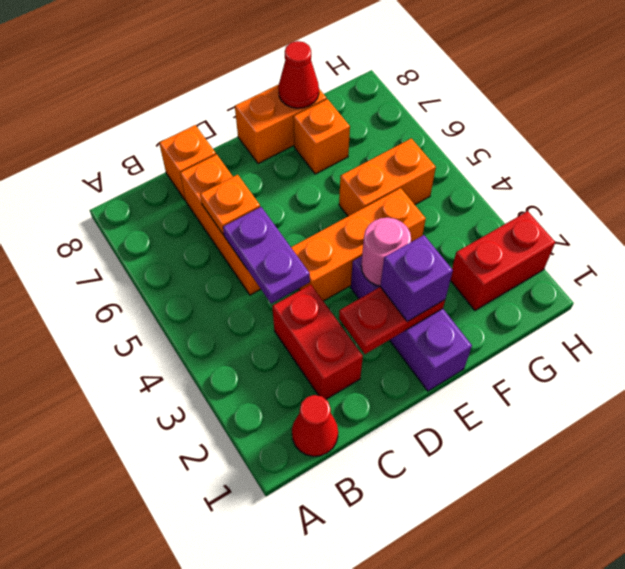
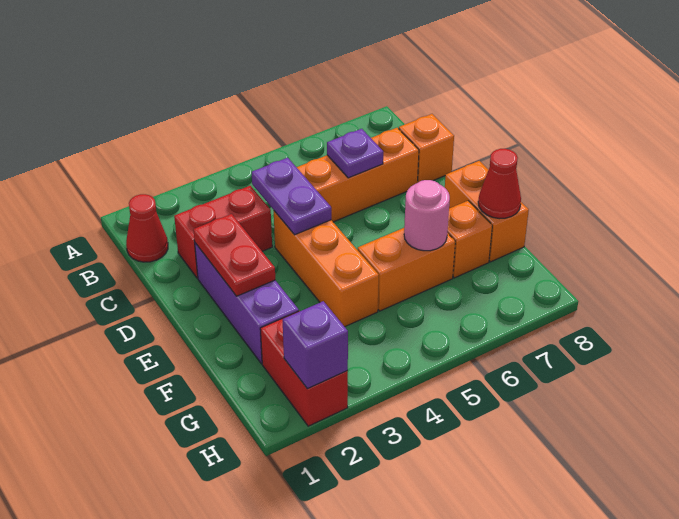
purple 1x2 plate [223,207,310,304] -> purple 1x2 plate turned to [252,158,331,235]
orange 1x1 plate [200,175,260,235] -> purple 1x1 plate [327,129,383,178]
purple 1x3 brick [351,256,472,391] -> purple 1x3 brick turned to [195,243,299,364]
purple 1x1 brick [380,235,453,322] -> purple 1x1 brick moved to [283,301,348,389]
pink 1x1 round brick [361,218,411,286] -> pink 1x1 round brick moved to [404,180,450,251]
orange 1x2 brick [339,138,436,216] -> orange 1x2 brick turned to [358,228,455,311]

